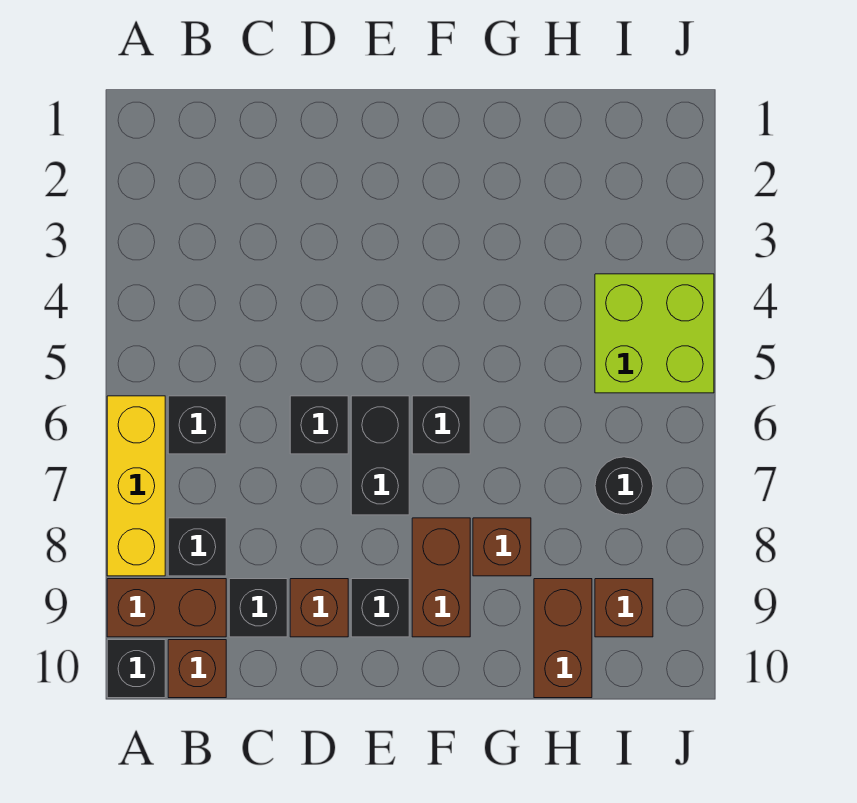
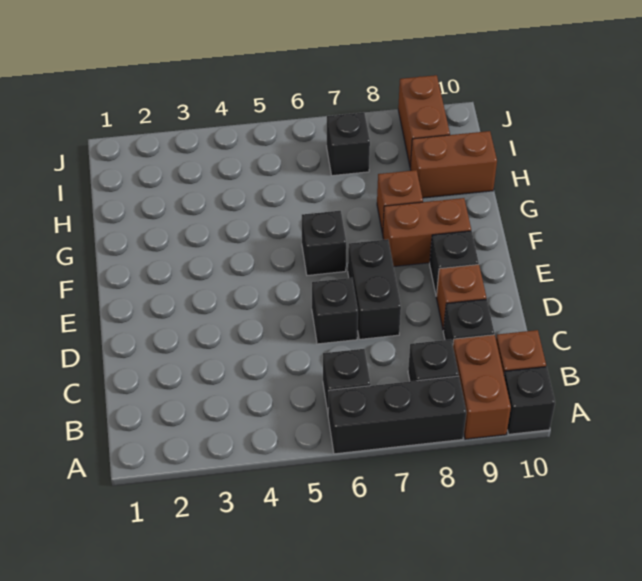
yellow 1x3 brick [107,396,165,576] -> black 1x3 brick [328,376,466,454]
black 1x2 brick [351,396,409,515] -> black 1x2 brick turned to [348,239,401,339]
lime 2x2 brick [595,274,714,393] -> none
black 1x1 round brick [595,457,653,515] -> black 1x1 brick [327,112,370,176]
brown 1x1 brick [595,579,653,637] -> brown 1x2 brick [398,75,450,166]

